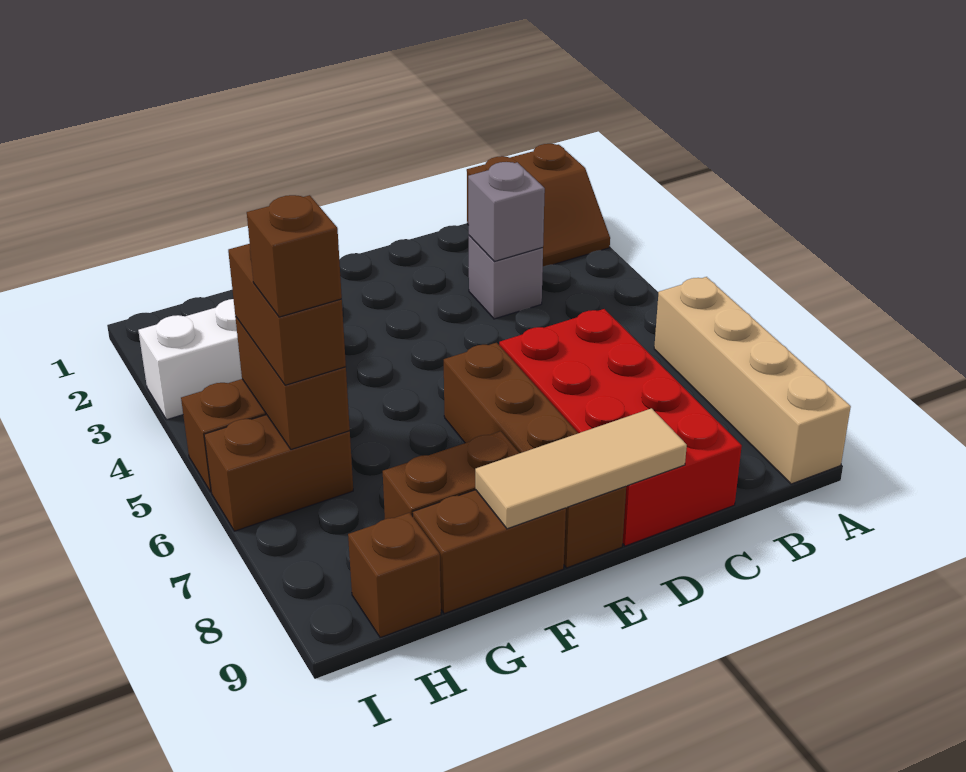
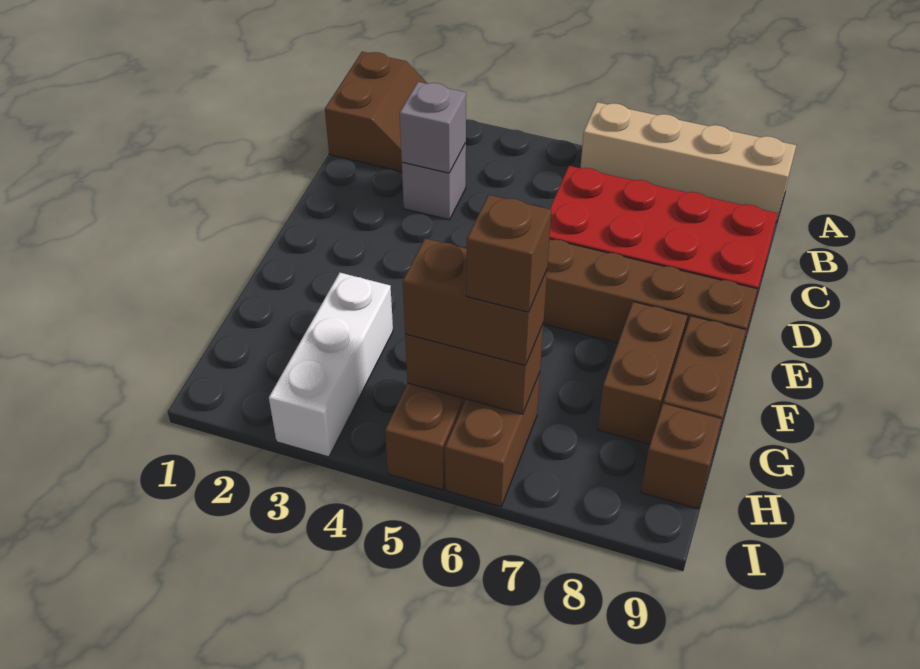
tan 1x3 tile [475,408,687,529] -> none

